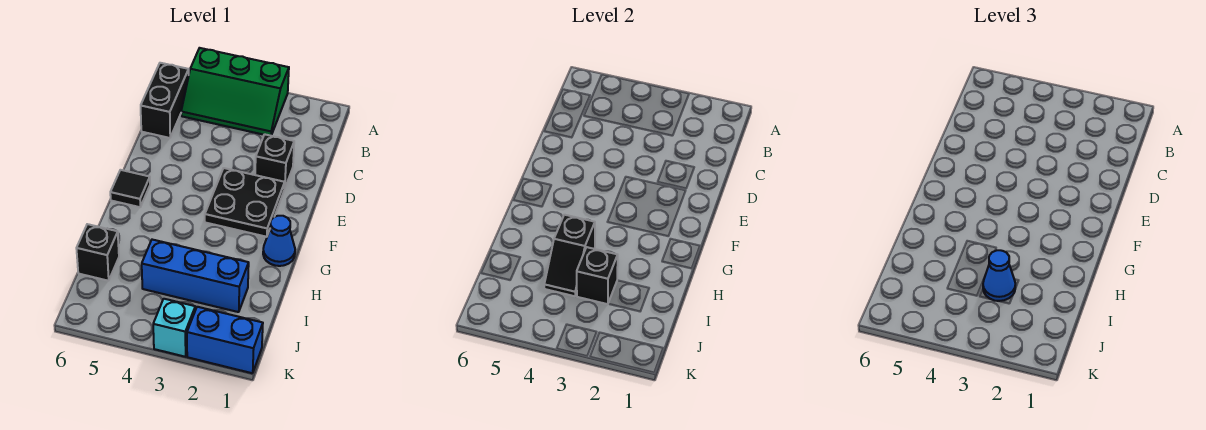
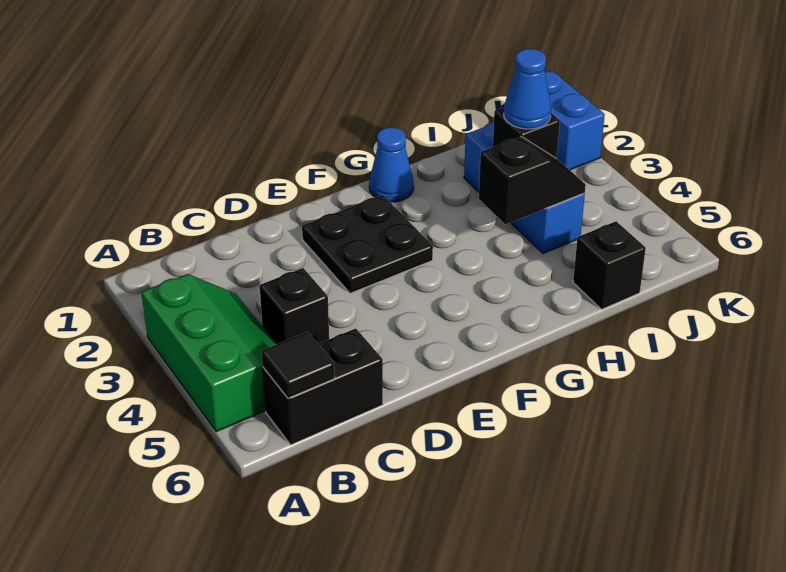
black 1x1 brick [255,134,294,189] -> black 1x1 brick moved to [260,268,329,344]
black 1x1 tile [110,170,150,207] -> black 1x1 tile moved to [261,332,335,398]
cyan 1x1 brick [153,299,195,357] -> none

